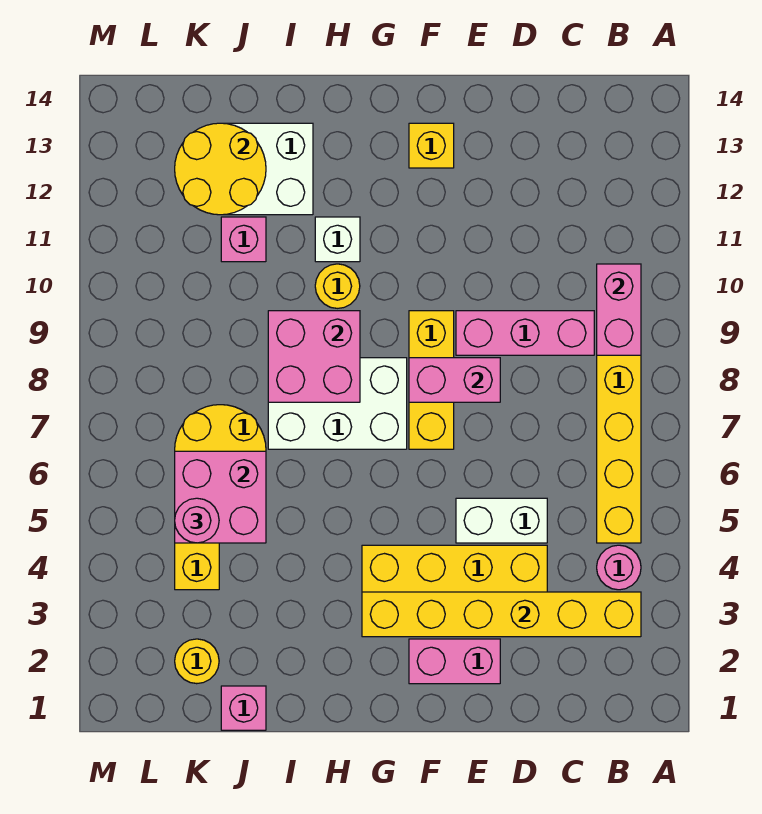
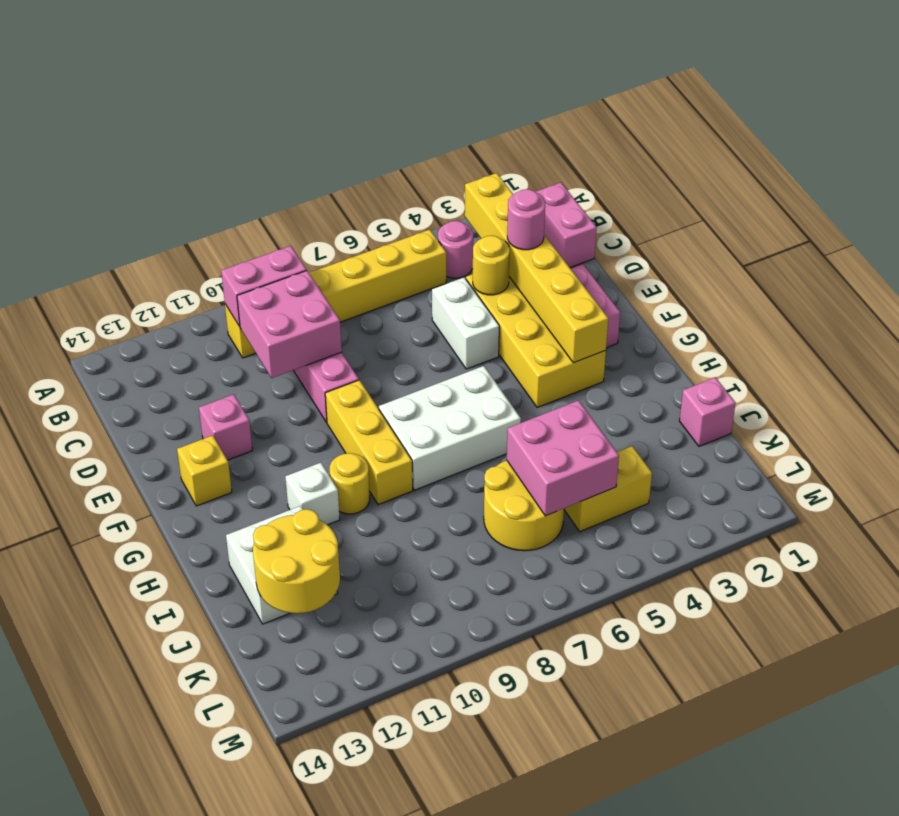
pink 1x2 brick [409,358,500,402] -> pink 1x2 brick moved to [536,183,597,267]
yellow 1x3 brick [409,311,454,449] -> yellow 1x3 brick turned to [325,380,413,505]
white 2x3 brick [268,358,407,449] -> white 2x3 brick turned to [379,366,521,490]
pink 2x2 brick [268,311,360,402] -> pink 2x2 brick moved to [237,271,342,378]
pink 1x1 brick [221,217,266,262] -> pink 1x1 brick moved to [199,394,252,460]
yellow 1x1 round brick [175,639,219,684] -> yellow 1x1 round brick moved to [473,236,510,295]
pink 1x1 round brick [175,498,219,543] -> pink 1x1 round brick moved to [507,189,545,250]

